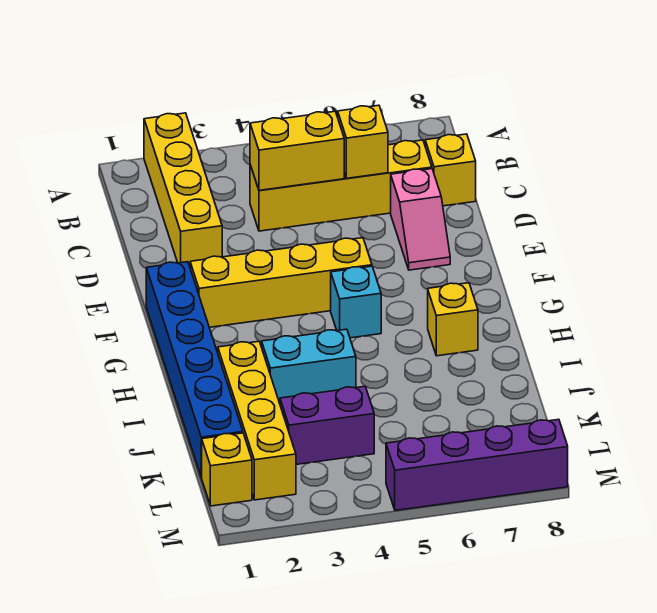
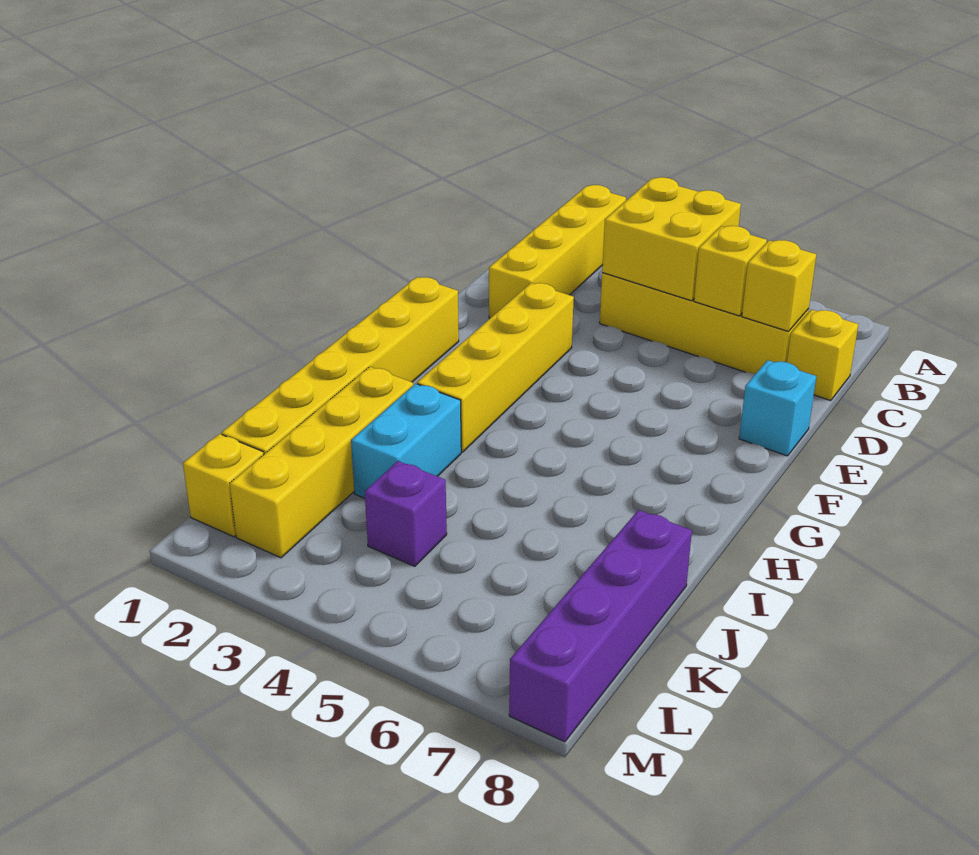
yellow 1x2 brick [250,111,344,190] -> yellow 2x2 brick [602,177,741,301]
pink 1x2 slope [391,169,450,270] -> none
blue 1x6 brick [146,262,243,477] -> yellow 1x6 brick [221,277,459,454]
yellow 1x4 brick [190,238,372,327] -> yellow 1x4 brick turned to [417,283,574,452]
cyan 1x1 brick [331,266,381,338] -> cyan 1x1 brick moved to [739,360,816,456]
yellow 1x1 brick [428,283,478,356] -> yellow 1x1 brick moved to [742,240,816,331]
cyan 1x2 brick [262,329,356,403] -> cyan 1x2 brick turned to [351,384,461,498]
purple 1x2 brick [280,386,374,465] -> purple 1x1 brick [365,461,447,566]
purple 1x4 brick [386,419,568,511] -> purple 1x4 brick turned to [509,510,692,742]

